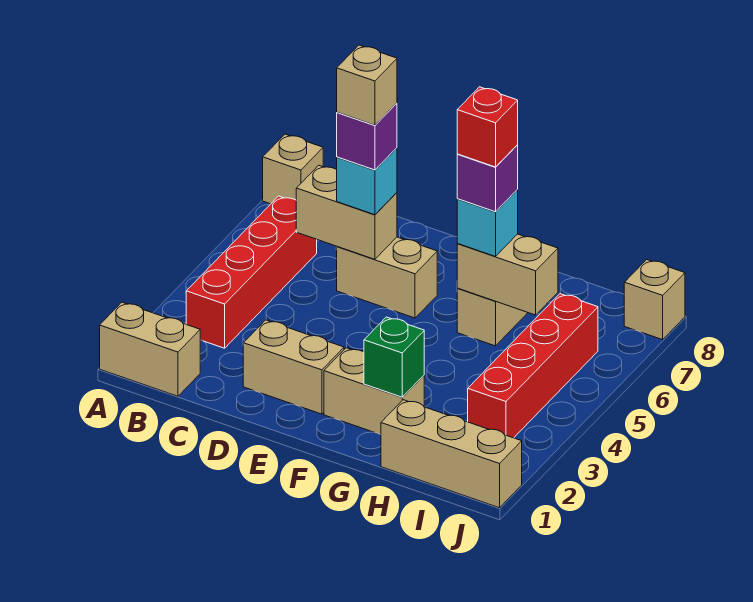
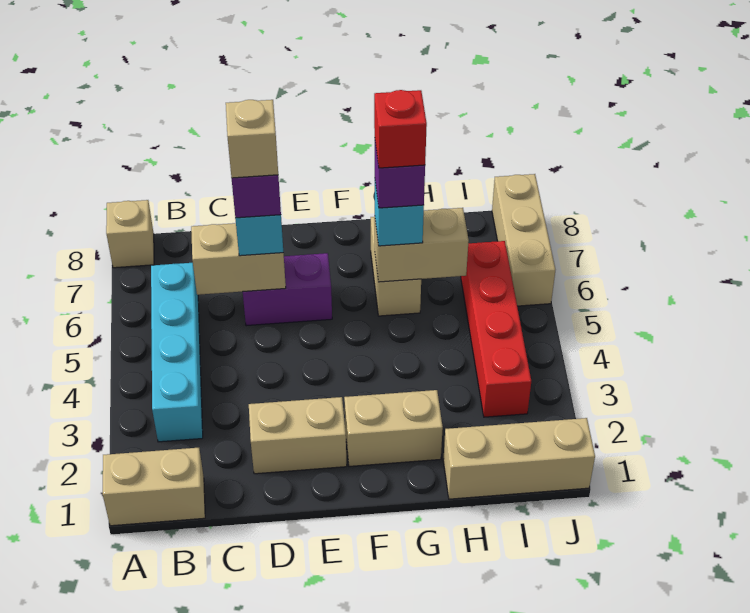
red 1x4 brick [186,196,317,348] -> cyan 1x4 brick [151,263,203,442]
tan 1x2 brick [337,237,437,318] -> purple 1x2 brick [243,253,332,326]
green 1x1 brick [364,317,424,397] -> none
tan 1x1 brick [624,260,685,340] -> tan 1x3 brick [492,174,555,306]

